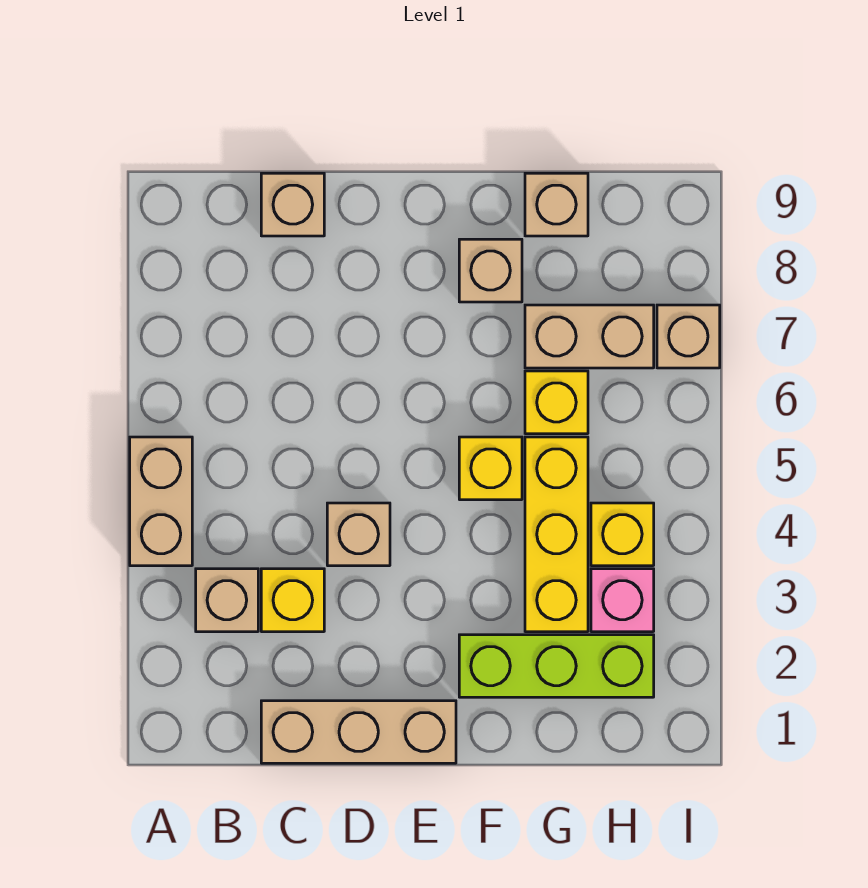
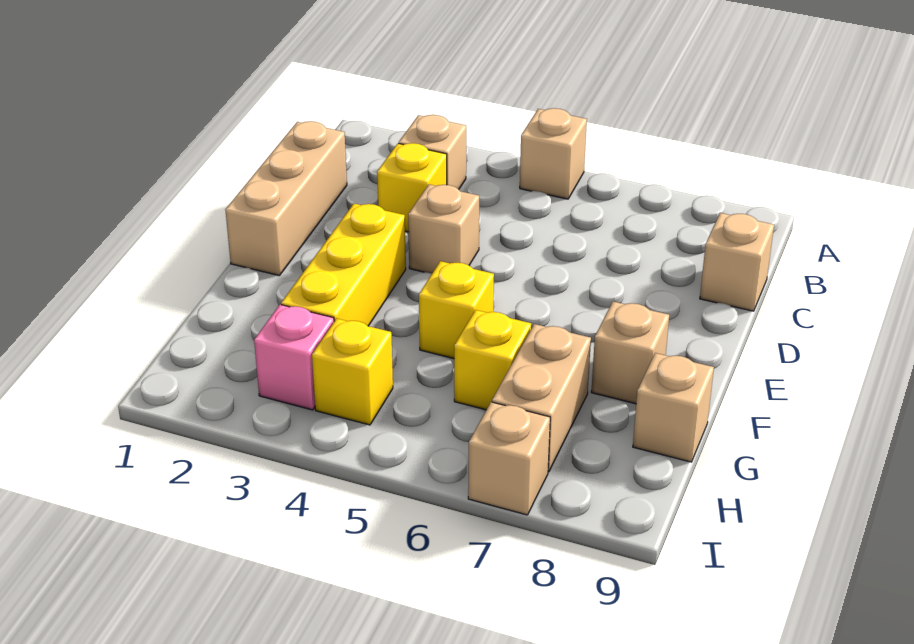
tan 1x2 brick [130,437,192,566] -> tan 1x1 brick [520,108,587,199]
lime 1x3 brick [459,635,654,697] -> none
yellow 1x3 brick [525,437,588,632] -> yellow 1x3 brick turned to [281,204,406,326]

